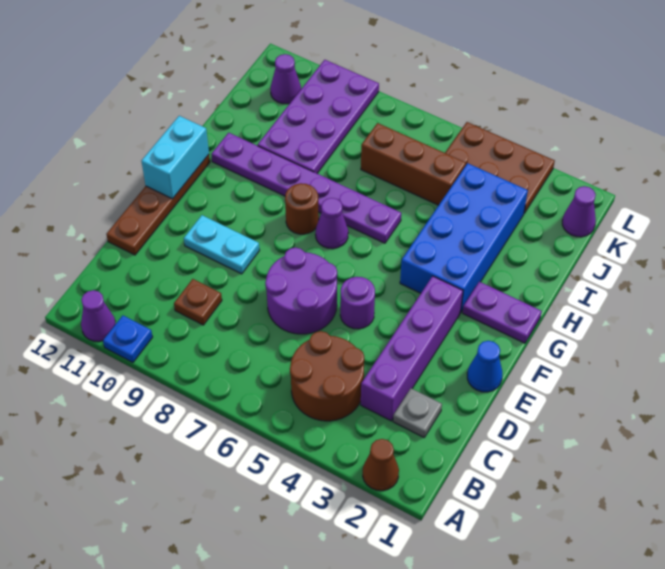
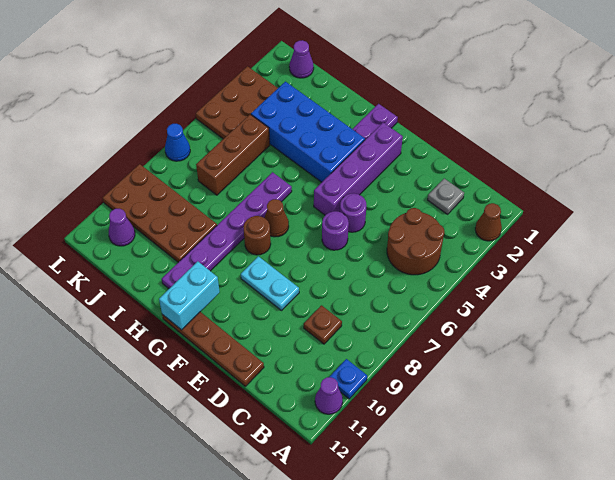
purple 1x4 brick [361,276,463,421] -> purple 1x4 brick turned to [314,123,403,215]
purple 2x2 round brick [265,248,337,334] -> purple 1x1 round brick [322,211,349,250]
blue 1x1 cone [467,341,502,392] -> blue 1x1 cone moved to [165,124,190,161]
cyan 1x2 plate [184,215,259,274] -> cyan 1x2 plate turned to [241,256,299,310]
cyan 1x2 brick [141,116,209,199] -> cyan 1x2 brick turned to [159,261,220,330]
purple 1x1 cone [315,198,348,249] -> brown 1x1 cone [264,199,289,237]
purple 2x4 plate [258,60,379,173] -> brown 2x4 plate [103,164,217,262]

